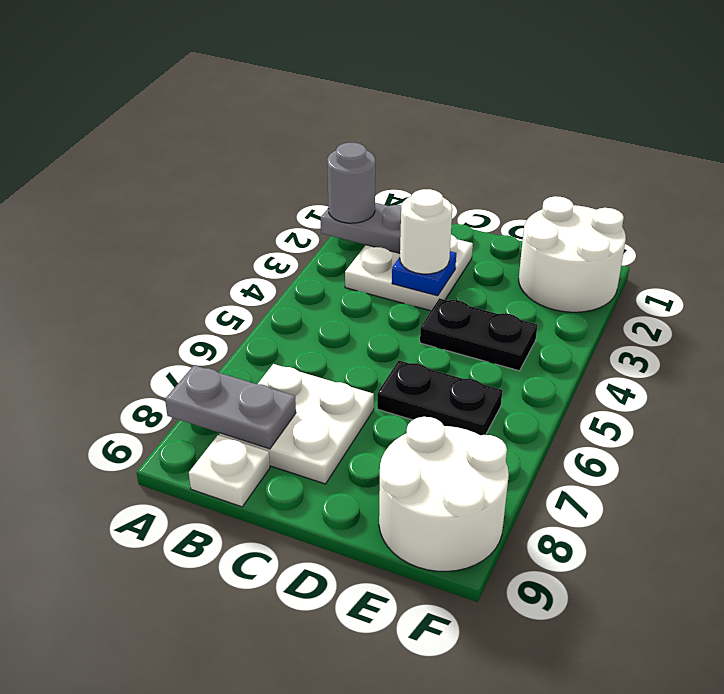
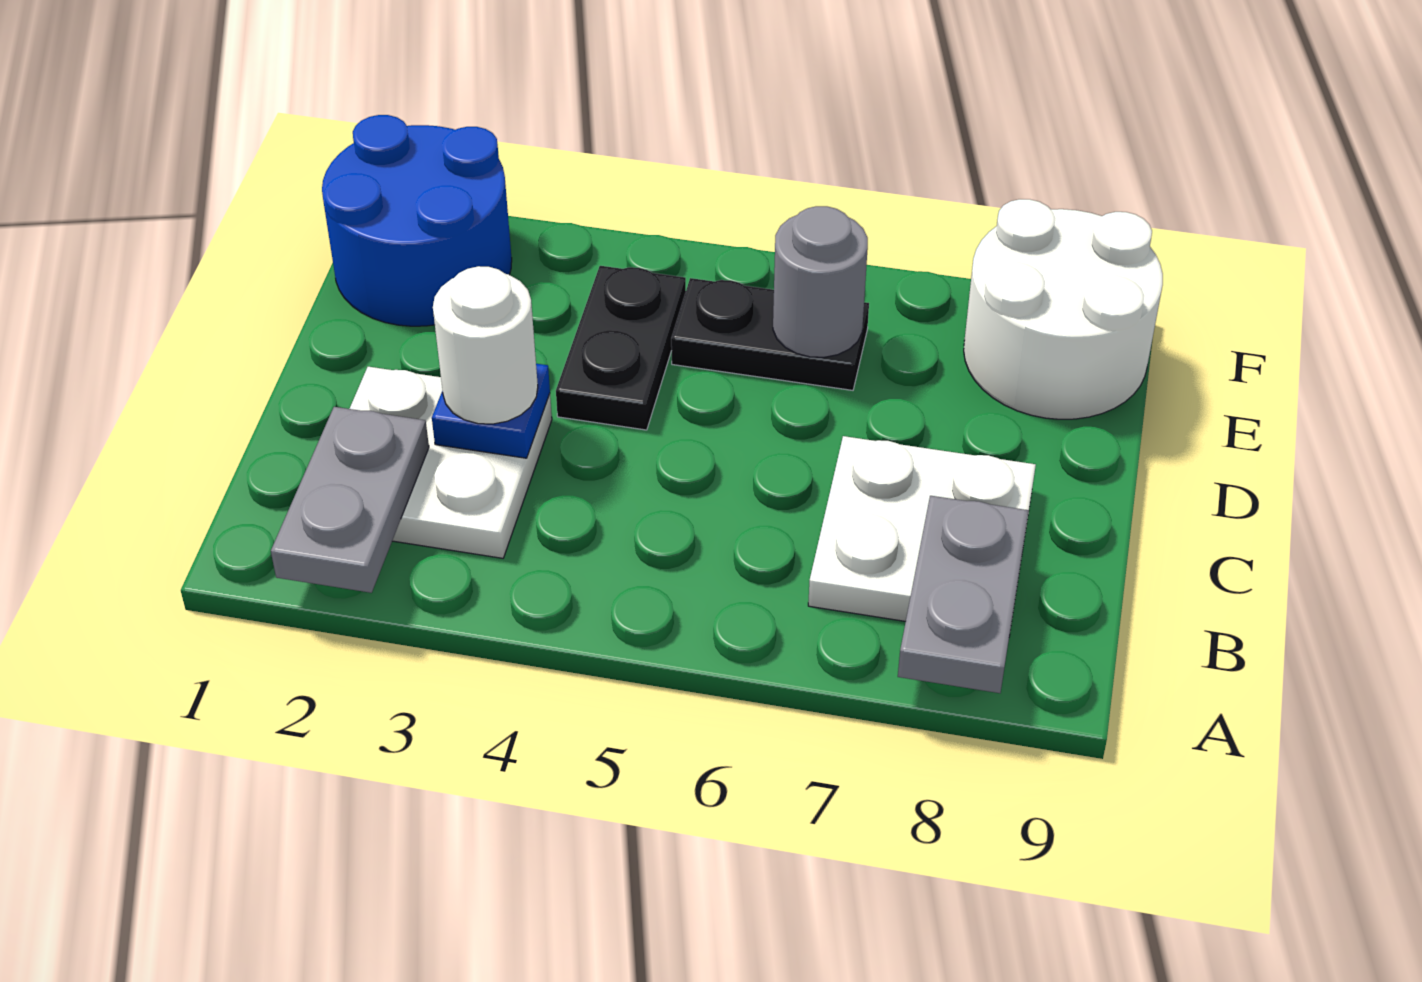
grey 1x1 round brick [327,143,375,223] -> grey 1x1 round brick moved to [773,206,868,357]
white 1x1 plate [189,435,270,507] -> none
black 1x2 plate [377,361,502,435] -> black 1x2 plate turned to [671,278,869,390]
white 2x2 round brick [519,196,626,312] -> blue 2x2 round brick [322,115,512,326]

